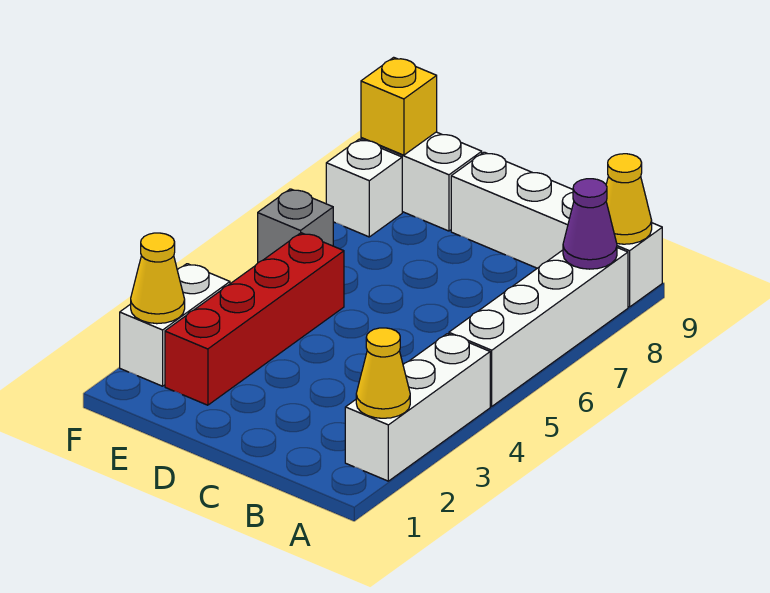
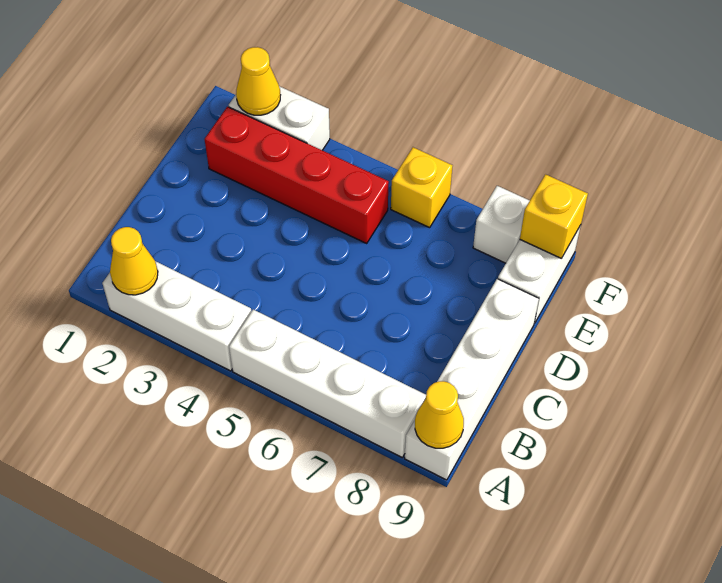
purple 1x1 cone [563,179,617,269] -> none
grey 1x1 brick [258,189,333,263] -> yellow 1x1 brick [391,147,452,228]

